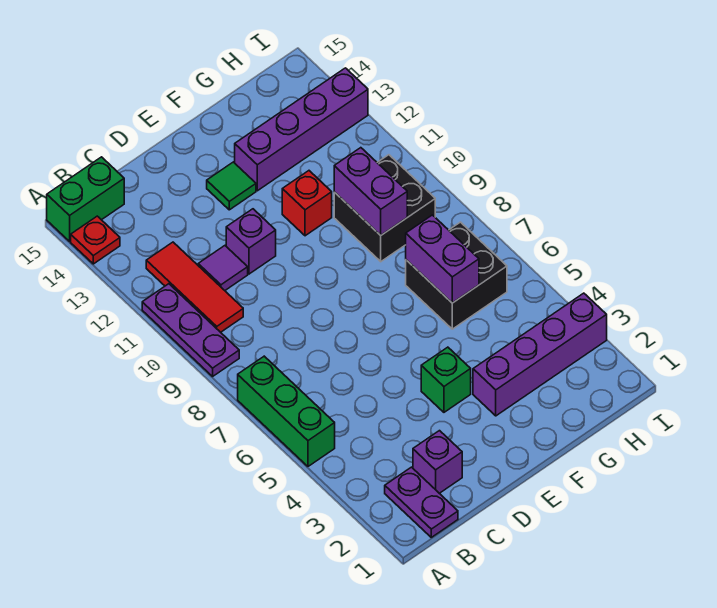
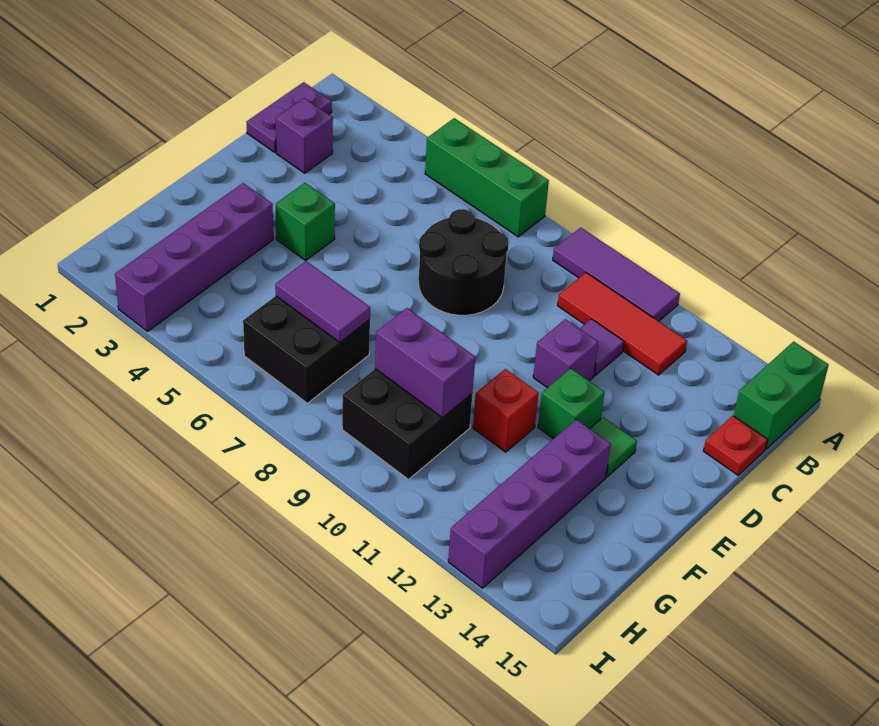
purple 1x3 plate [142,284,239,376] -> purple 1x3 tile [553,228,680,321]
red 1x1 plate [71,216,120,264] -> red 1x1 plate moved to [704,416,768,475]
purple 1x2 plate [385,467,458,537] -> purple 1x2 plate turned to [246,82,332,152]
none -> black 2x2 round brick [418,209,509,315]
none -> green 1x1 brick [538,368,605,439]
purple 1x2 brick [406,215,479,303] -> purple 1x2 tile [275,261,370,342]

